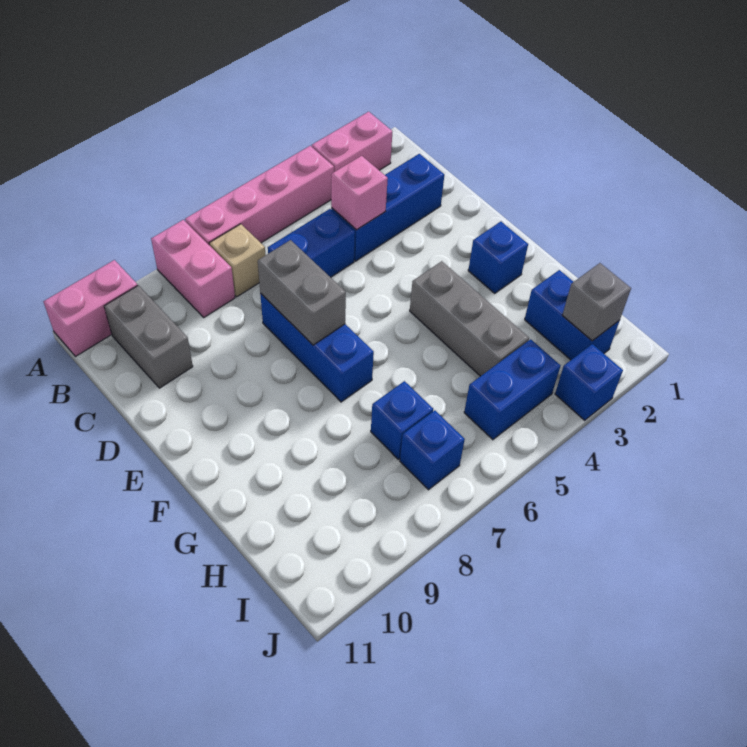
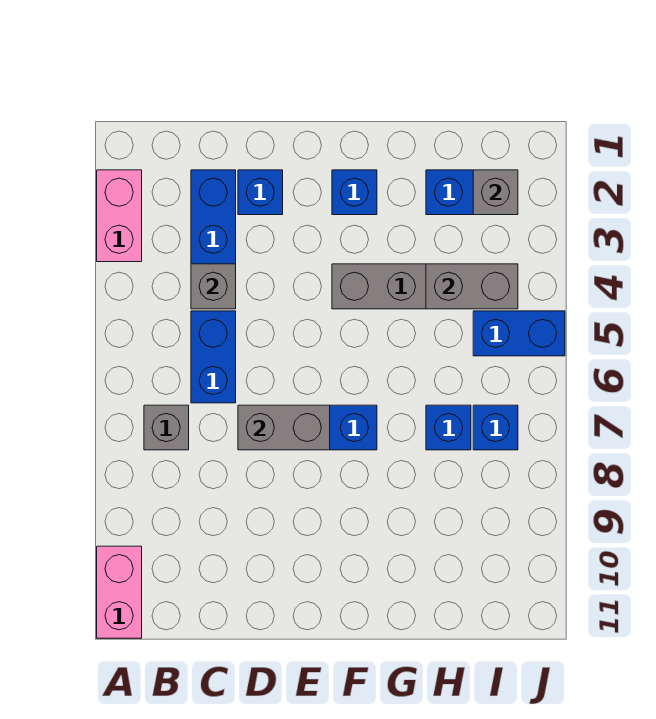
pink 1x4 brick [185,146,334,245] -> none
pink 1x2 brick [151,220,235,317] -> none
tan 1x1 brick [209,224,265,297] -> grey 1x1 brick [144,405,189,450]
grey 1x2 brick [104,285,193,388] -> grey 1x2 brick moved to [426,264,518,309]
pink 1x1 brick [331,156,388,230] -> grey 1x1 brick [191,264,236,309]
blue 1x2 brick [464,339,560,440] -> blue 1x2 brick turned to [473,311,565,356]
blue 1x1 brick [555,344,623,420] -> blue 1x1 brick moved to [238,170,283,215]

